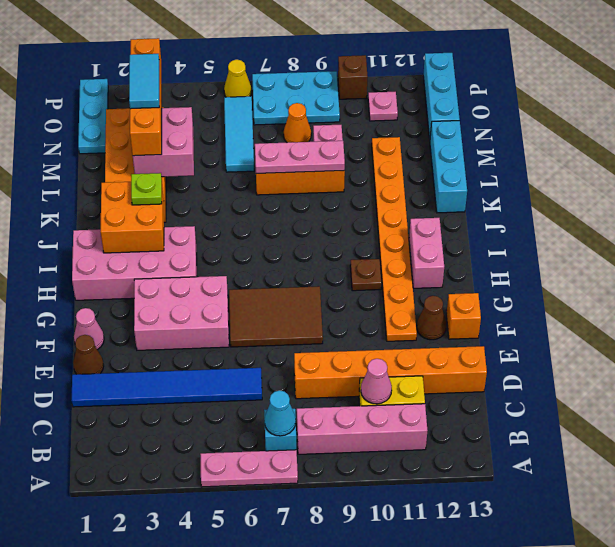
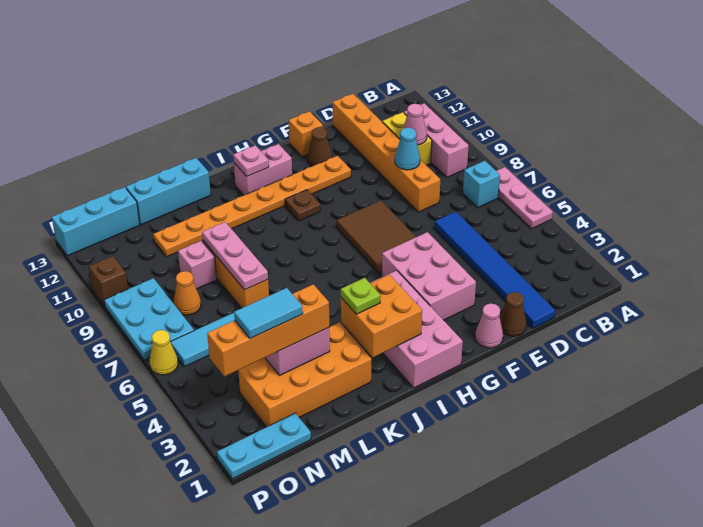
cyan 1x1 cone [264,390,296,436] -> cyan 1x1 cone moved to [395,128,420,170]
pink 1x4 brick [297,404,427,454] -> pink 1x3 brick [404,103,469,177]
pink 1x1 plate [368,92,398,121] -> pink 1x1 plate moved to [233,145,269,176]

